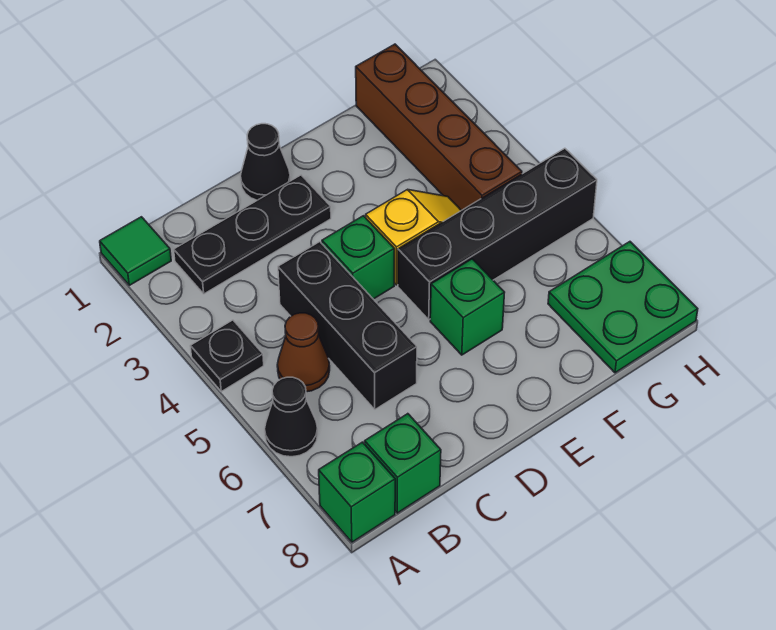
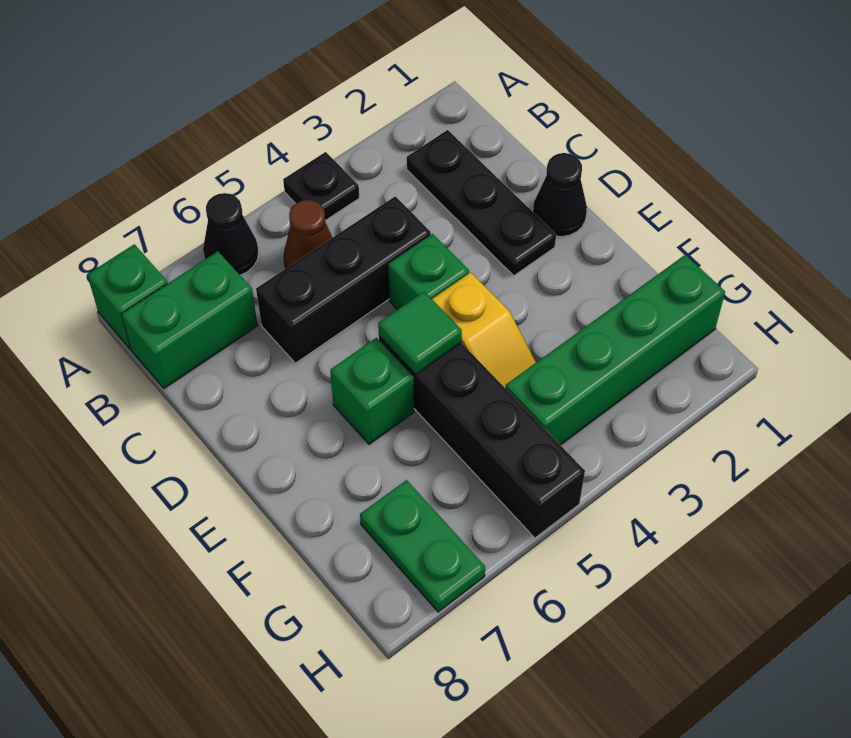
green 1x1 tile [100,217,171,285] -> green 1x1 tile moved to [378,292,462,374]
green 1x1 brick [365,414,441,513] -> green 1x2 brick [121,251,258,388]
brown 1x4 brick [356,44,522,211] -> green 1x4 brick [506,255,725,445]
green 2x2 plate [548,242,698,373] -> green 1x2 plate [360,480,485,612]

